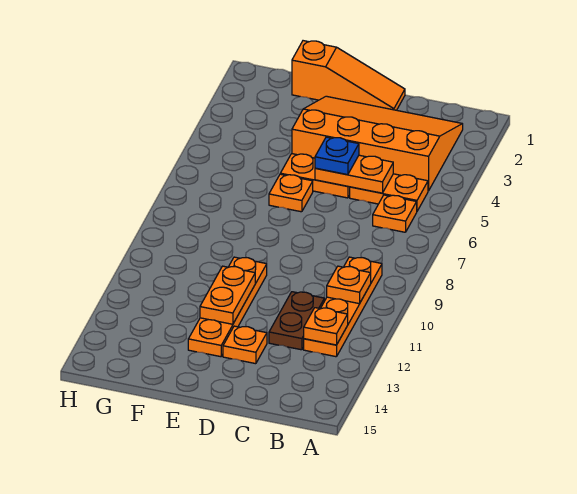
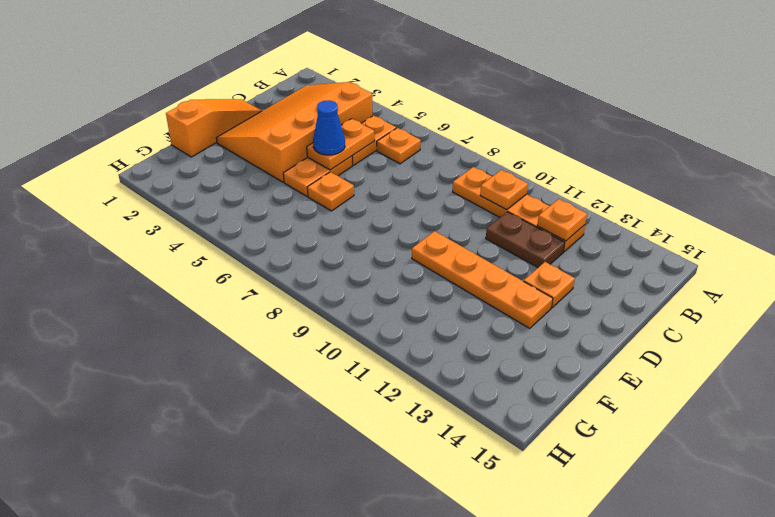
blue 1x1 plate [315,137,359,175] -> blue 1x1 cone [313,100,345,155]
orange 1x2 plate [200,266,255,324] -> none

